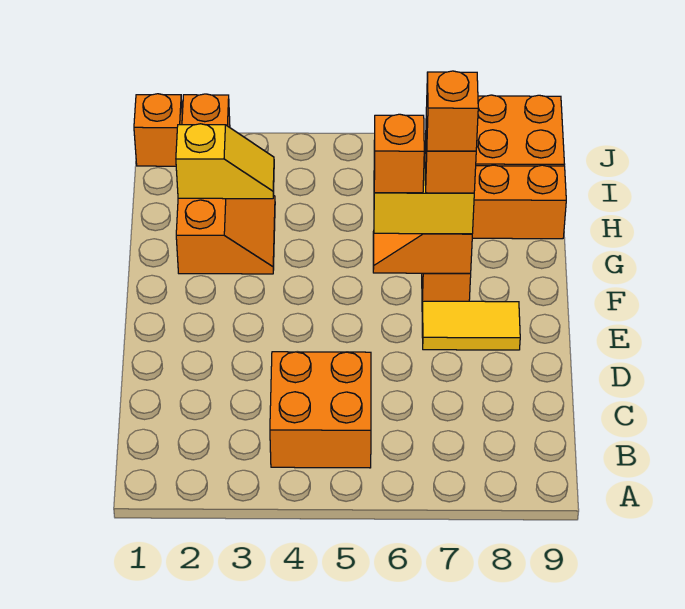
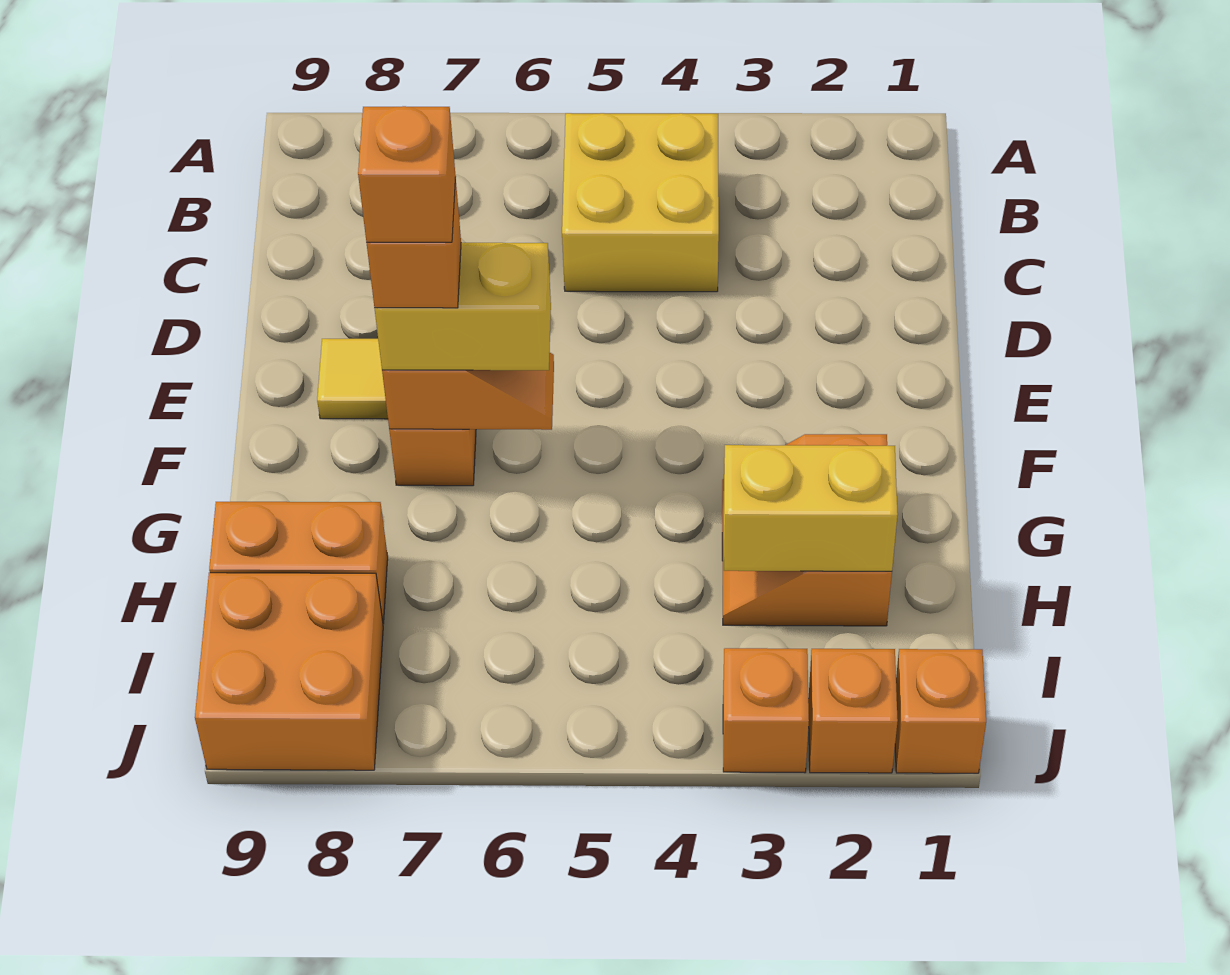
orange 2x2 brick [270,352,371,468] -> yellow 2x2 brick [562,113,719,292]
orange 1x1 brick [374,114,424,193] -> orange 1x1 brick moved to [723,648,809,773]
yellow 1x2 slope [176,124,274,199] -> yellow 1x2 brick [724,445,898,571]

